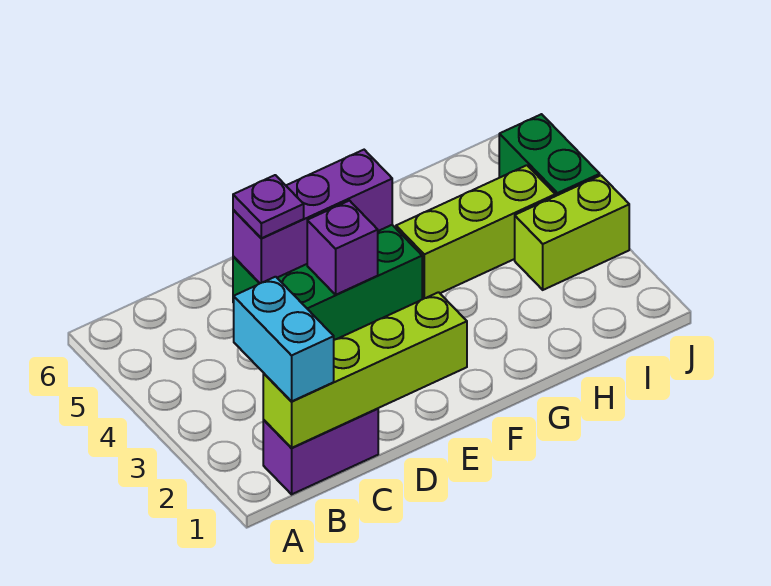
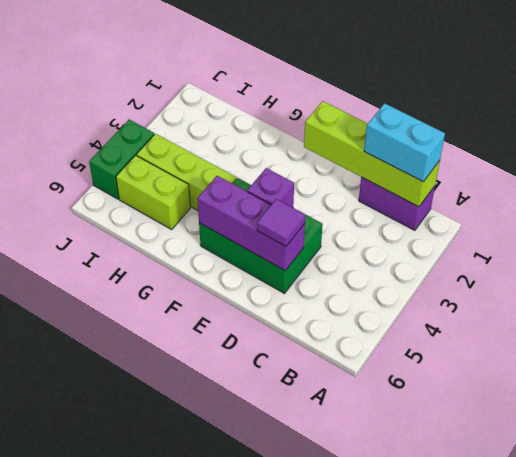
cyan 1x2 brick [234,277,334,402] -> cyan 1x2 brick turned to [364,103,445,182]
purple 1x1 plate [233,175,304,238] -> purple 1x1 tile [257,199,305,247]
lime 1x2 brick [515,175,629,290] -> lime 1x2 brick moved to [116,155,190,229]

